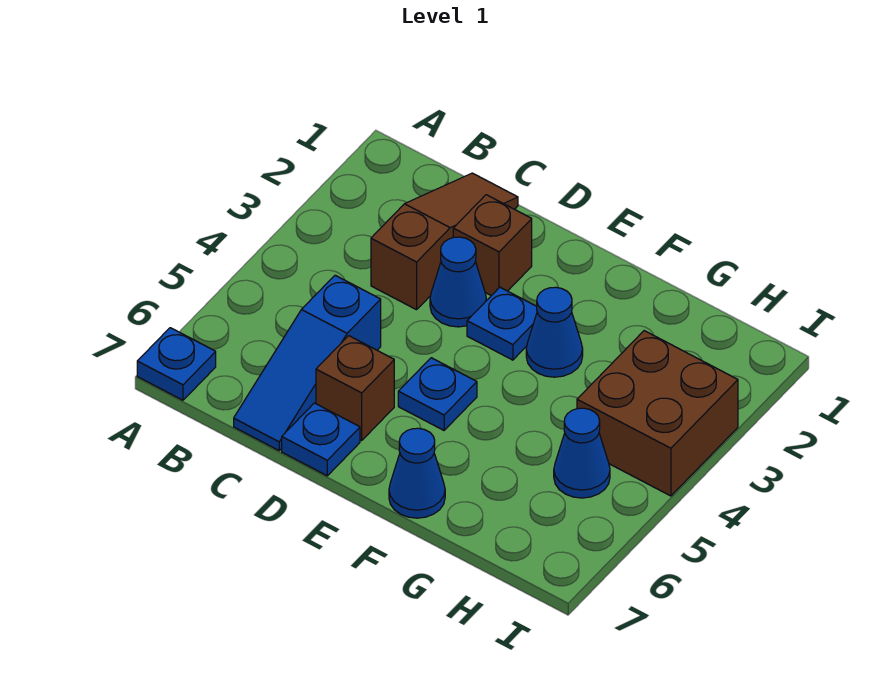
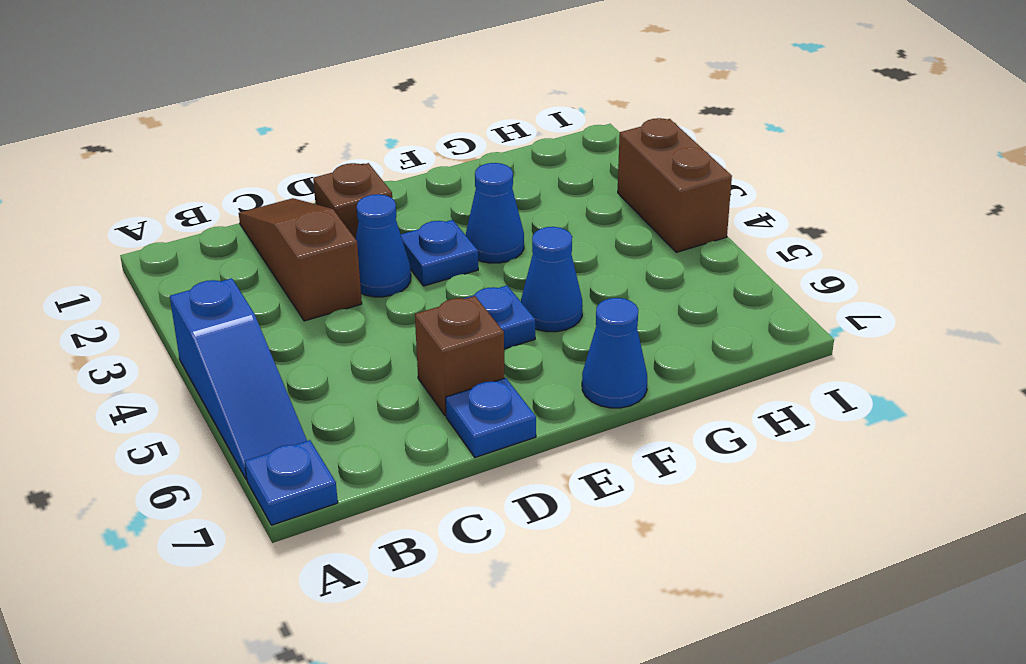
blue 1x3 slope [234,275,381,450] -> blue 1x3 slope moved to [170,278,307,480]
brown 2x2 brick [577,331,738,496] -> brown 1x2 brick [618,118,732,252]
blue 1x1 cone [554,408,610,498] -> blue 1x1 cone moved to [521,227,583,332]

